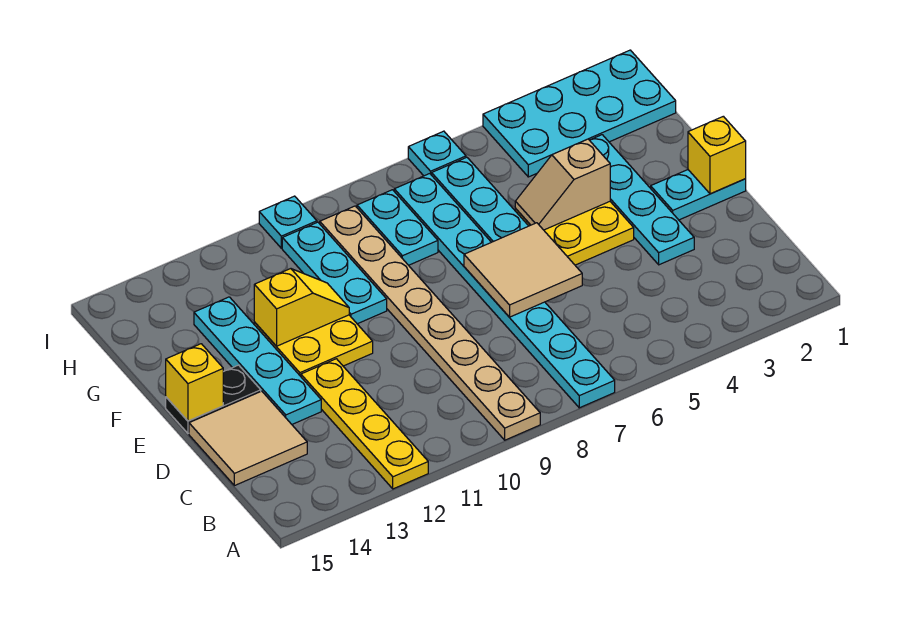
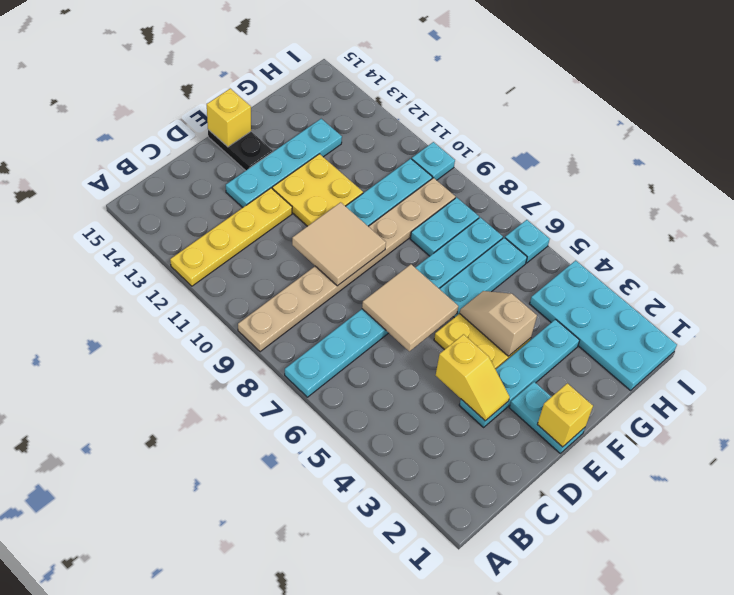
tan 2x2 tile [189,391,307,486] -> tan 2x2 tile moved to [292,202,386,286]
yellow 1x2 slope [254,269,349,346] -> yellow 1x2 slope moved to [436,334,510,421]

